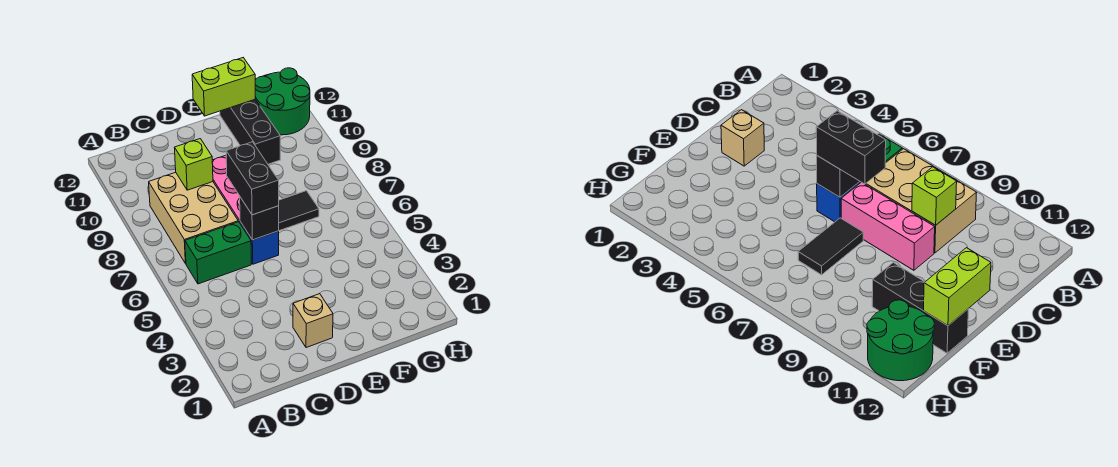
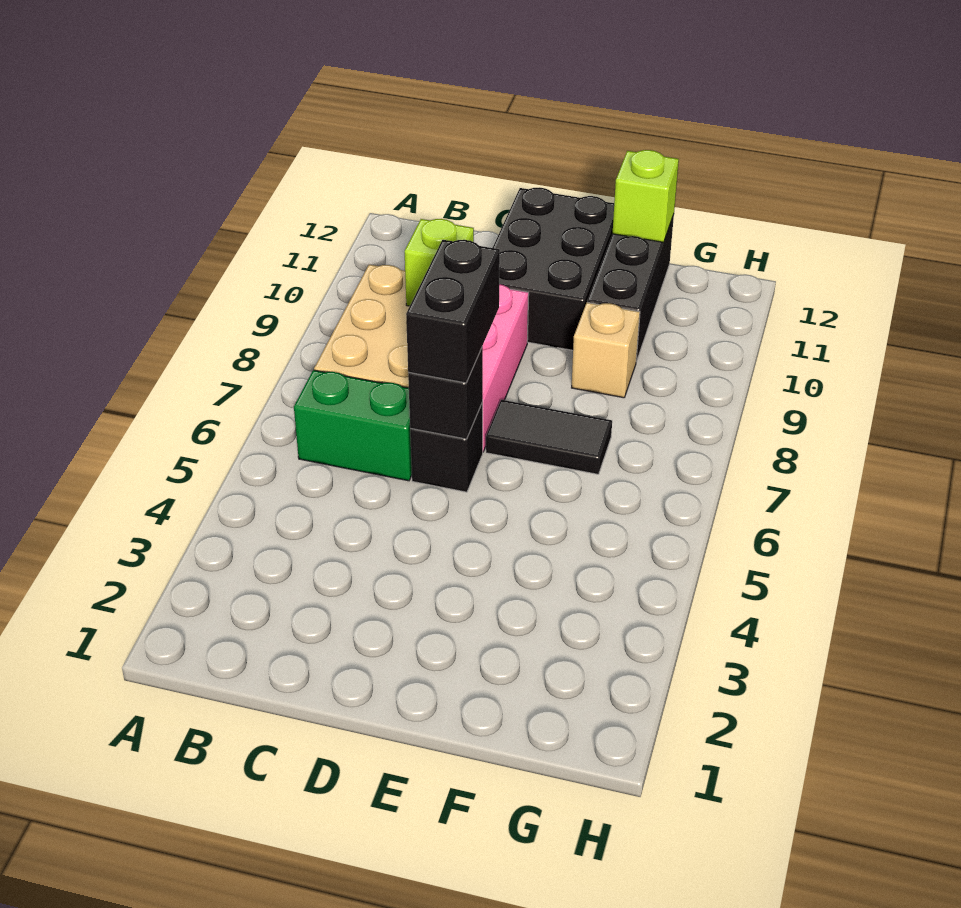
tan 1x1 brick [293,294,333,348] -> tan 1x1 brick moved to [572,302,640,398]
blue 1x1 brick [240,222,279,264] -> black 1x1 brick [410,402,483,492]
none -> black 2x3 brick [493,187,614,350]
lime 1x2 brick [192,58,255,116] -> lime 1x1 brick [613,150,679,242]
green 2x2 round brick [255,68,310,135] -> none

